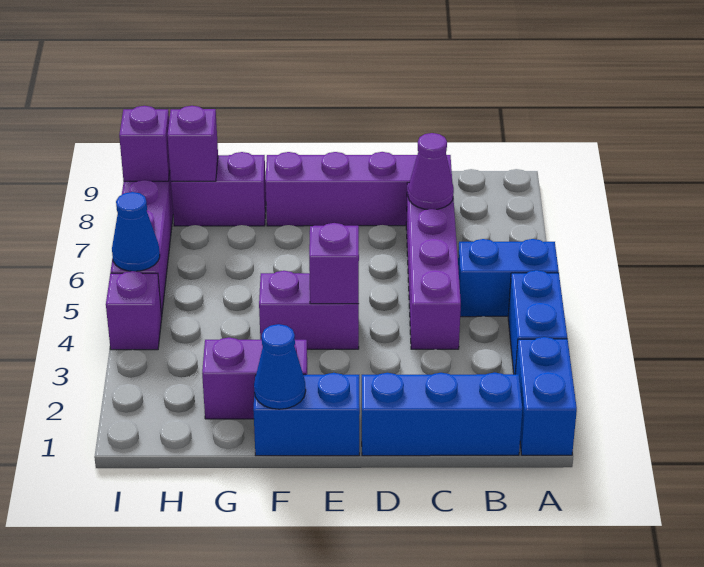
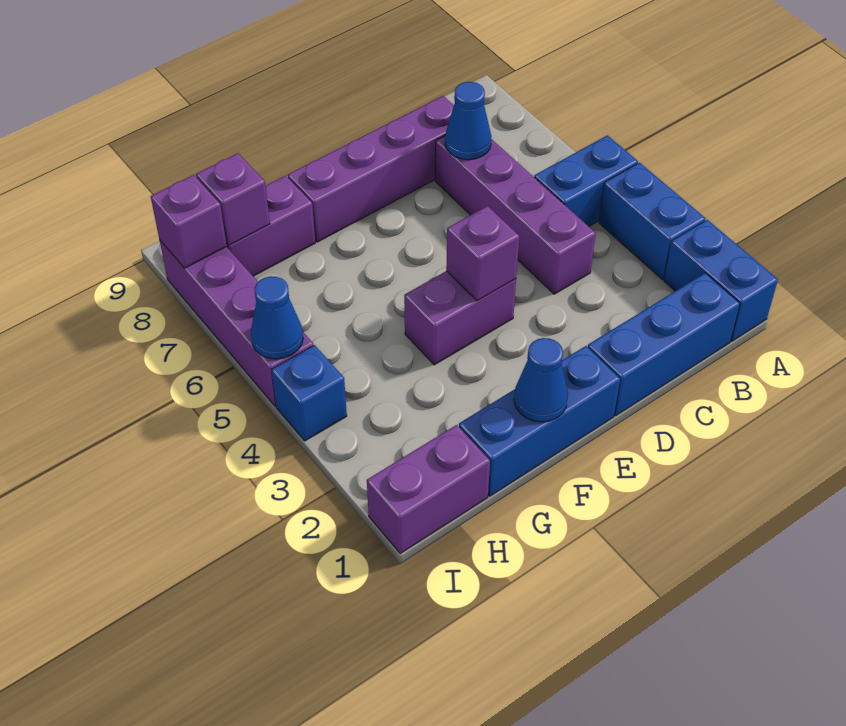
purple 1x1 cone [408,133,454,209] -> blue 1x1 cone [445,82,491,160]
blue 1x2 brick [253,373,360,456] -> blue 1x3 brick [459,346,620,496]
purple 1x2 brick [202,337,307,419] -> purple 1x2 brick moved to [367,425,490,554]
purple 1x1 brick [106,271,162,350] -> blue 1x1 brick [272,345,347,441]

